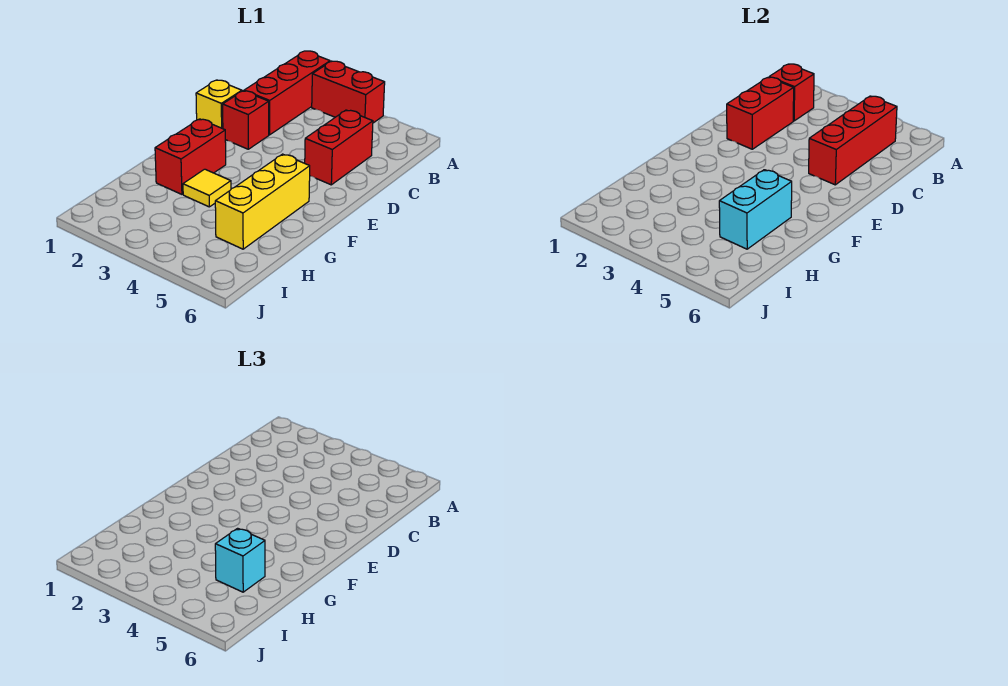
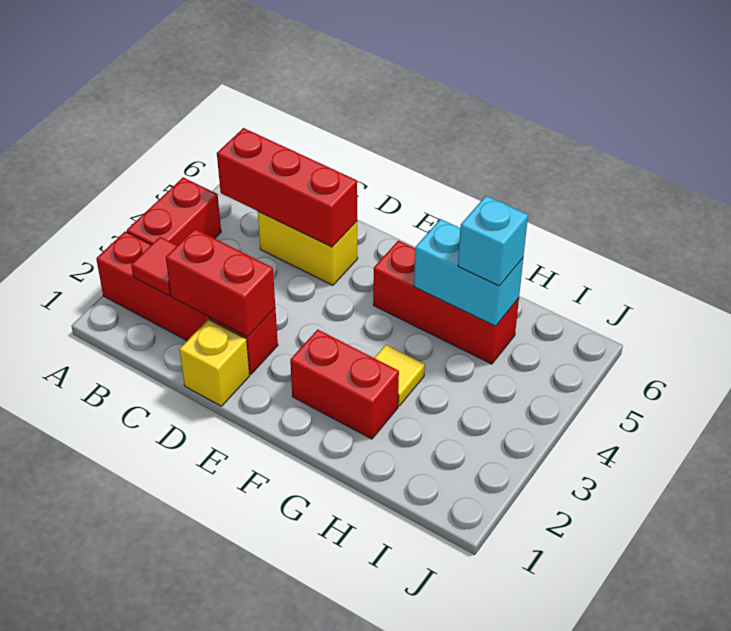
red 1x1 brick [769,64,814,121] -> red 1x1 tile [131,237,177,296]
red 1x2 brick [305,110,373,185] -> yellow 1x2 brick [258,211,358,285]
yellow 1x3 brick [215,154,310,249] -> red 1x3 brick [373,240,519,364]

